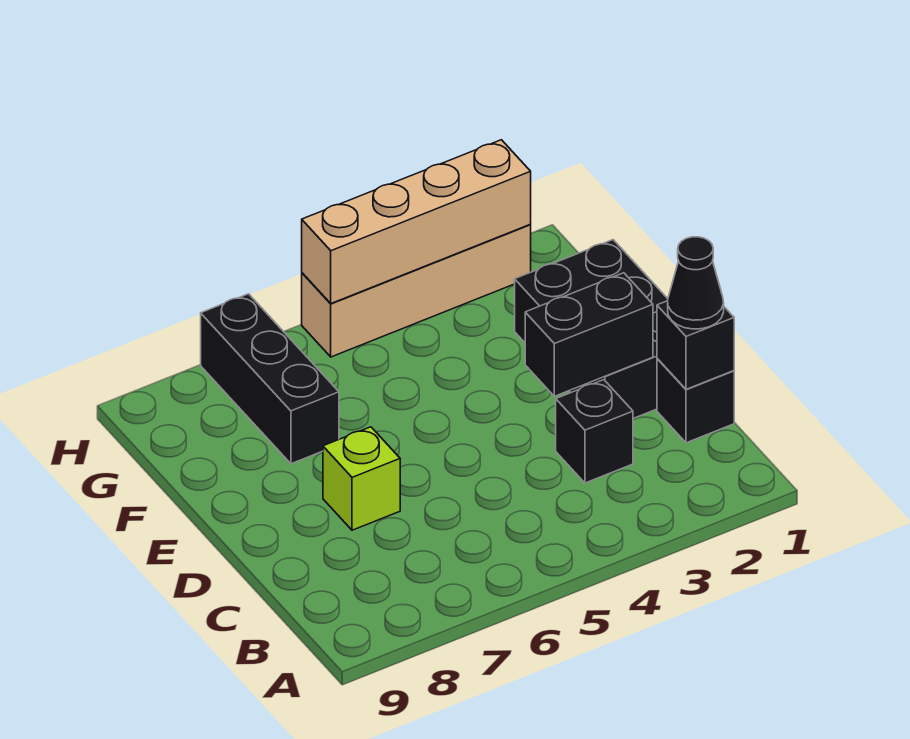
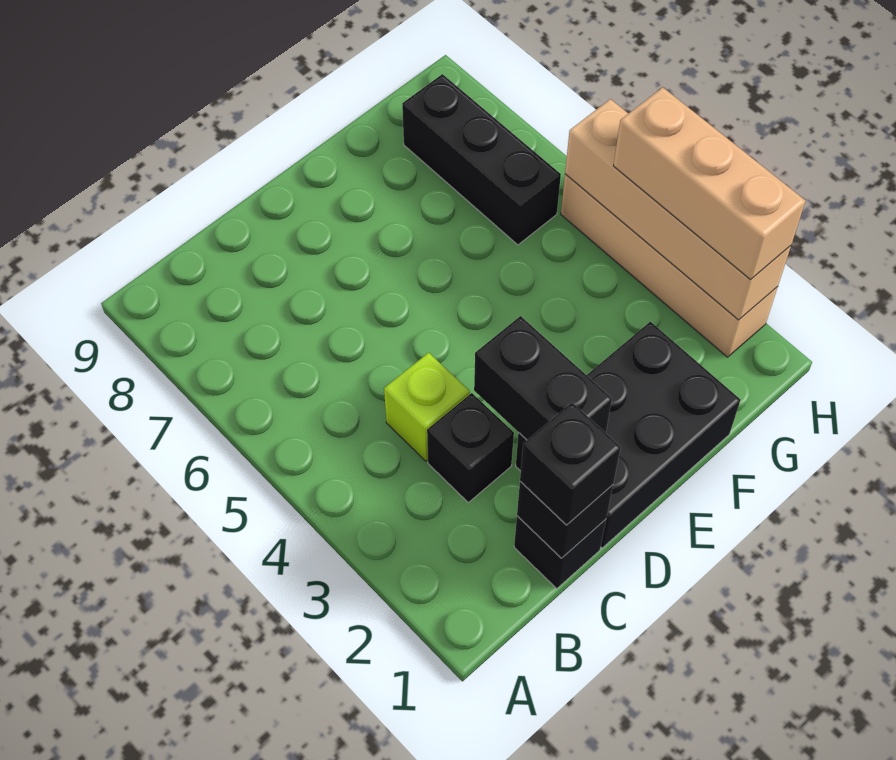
black 1x1 cone [668,237,724,329] -> black 1x1 brick [520,403,621,525]
lime 1x1 brick [323,427,400,530] -> lime 1x1 brick moved to [384,353,470,461]
black 1x3 brick [201,294,339,464] -> black 1x3 brick turned to [402,74,561,245]
none -> tan 1x3 brick [614,87,806,280]

